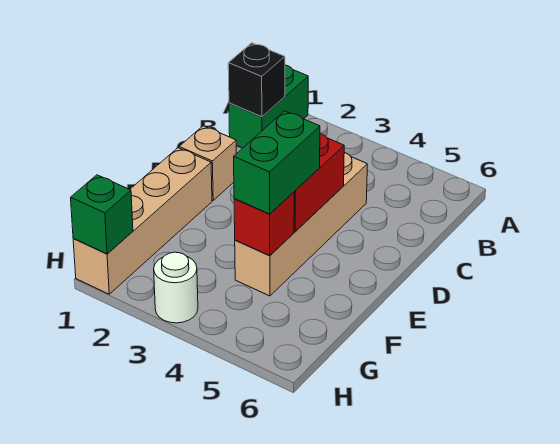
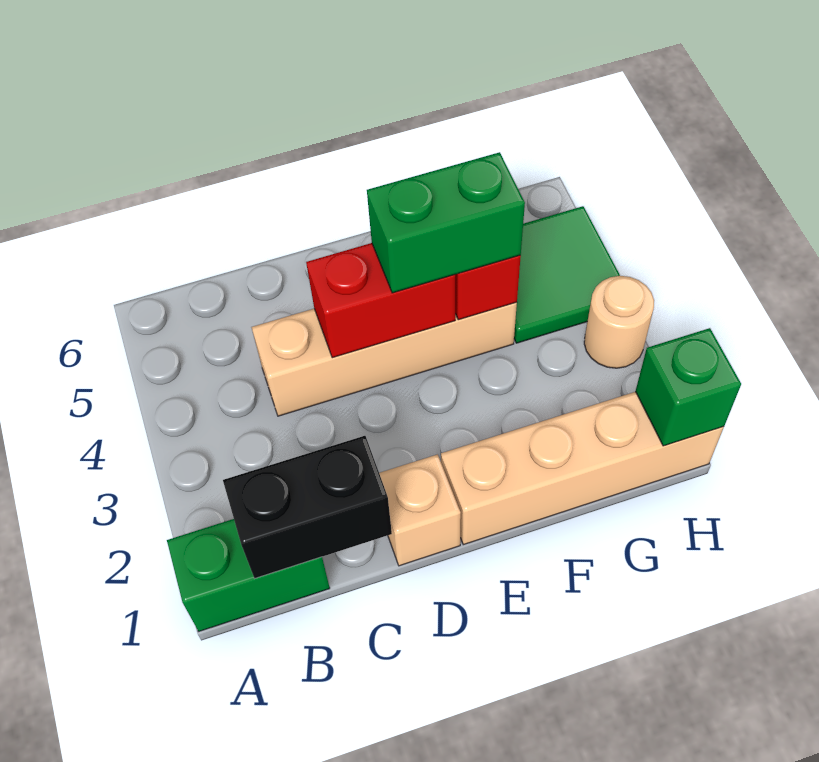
black 1x1 brick [228,43,285,117] -> black 1x2 brick [223,436,392,578]
none -> green 2x2 tile [514,206,620,343]
white 1x1 round brick [154,252,198,323] -> tan 1x1 round brick [584,276,654,368]

